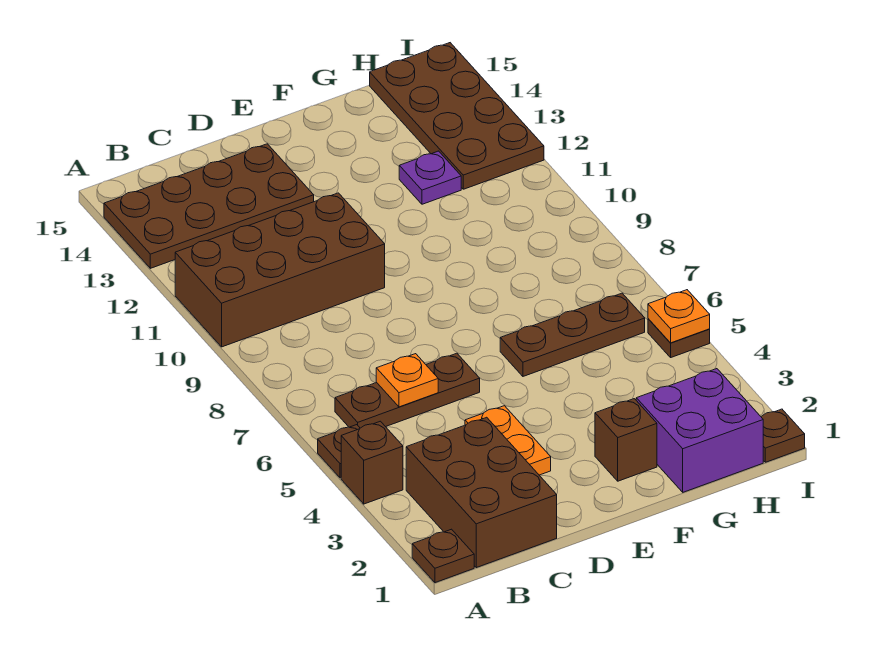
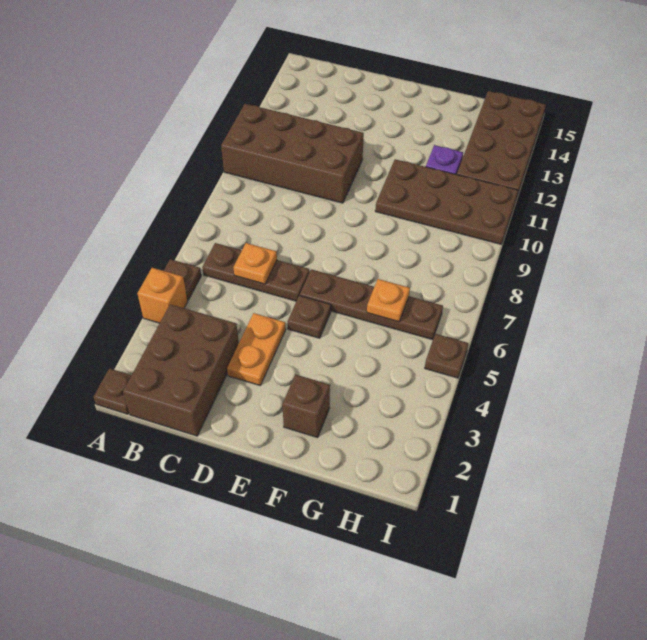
brown 1x1 brick [341,421,403,504] -> orange 1x1 brick [137,268,188,323]
brown 2x4 plate [104,144,314,268] -> brown 2x4 plate moved to [375,159,518,244]
brown 1x3 plate [500,293,645,376] -> brown 1x4 plate [300,269,443,340]
purple 2x2 brick [636,369,763,492] -> none
brown 1x1 plate [761,409,805,462] -> brown 1x1 plate moved to [287,295,331,338]
orange 1x1 plate [648,290,710,343] -> orange 1x1 plate moved to [367,279,410,322]

